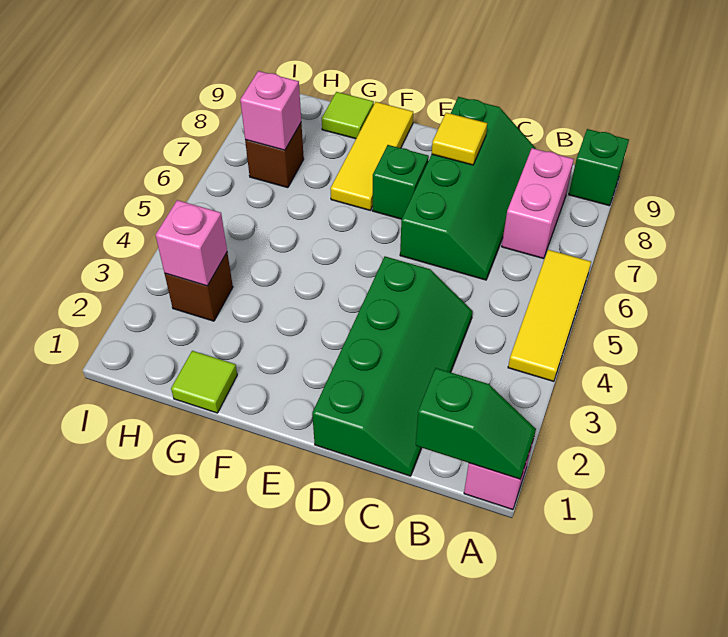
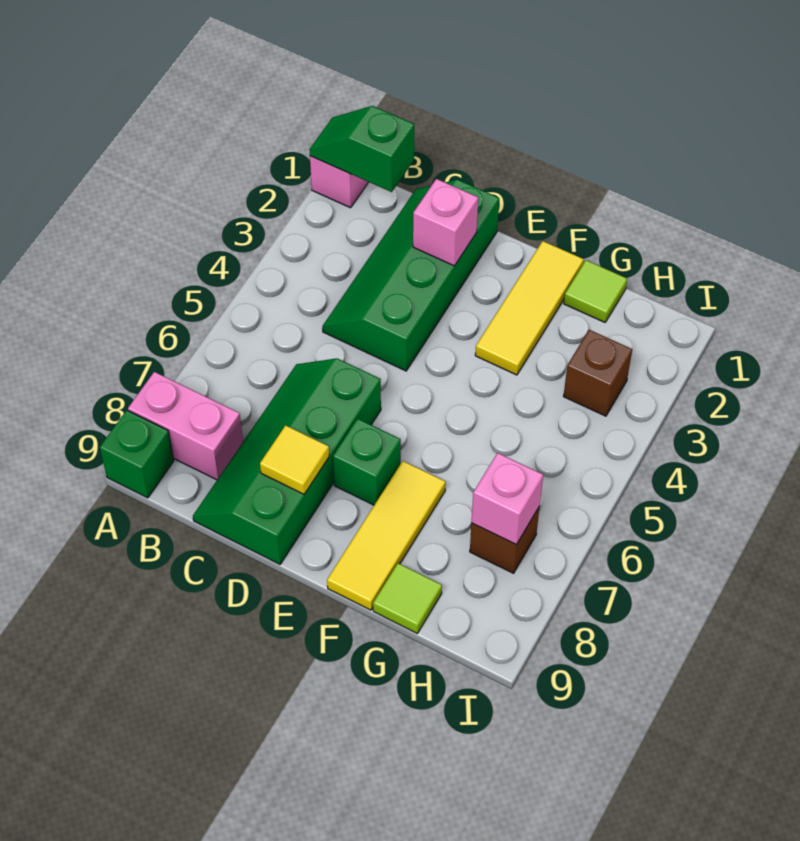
yellow 1x3 tile [508,250,591,381] -> yellow 1x3 tile moved to [475,241,584,375]
pink 1x2 brick [502,148,574,259] -> pink 1x2 brick turned to [128,372,243,480]
pink 1x1 brick [155,200,227,286] -> pink 1x1 brick moved to [413,179,478,266]

